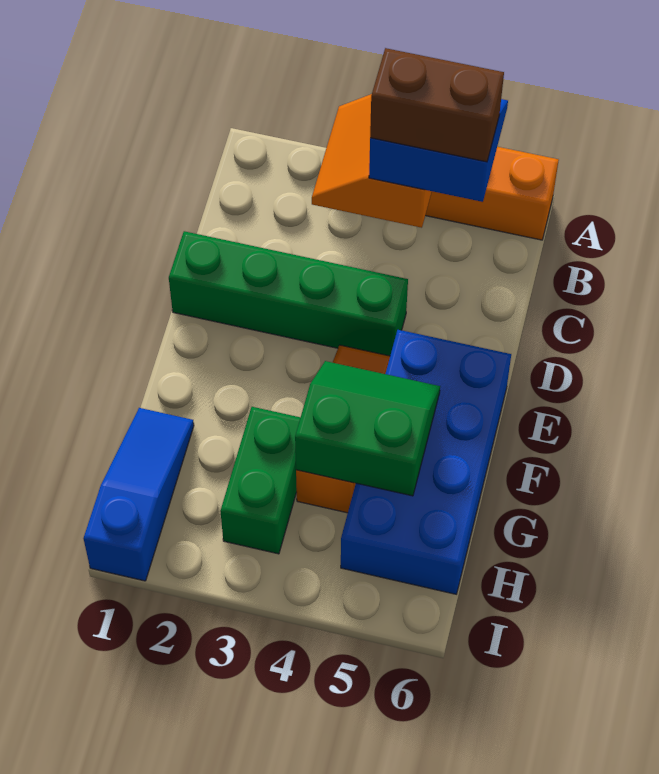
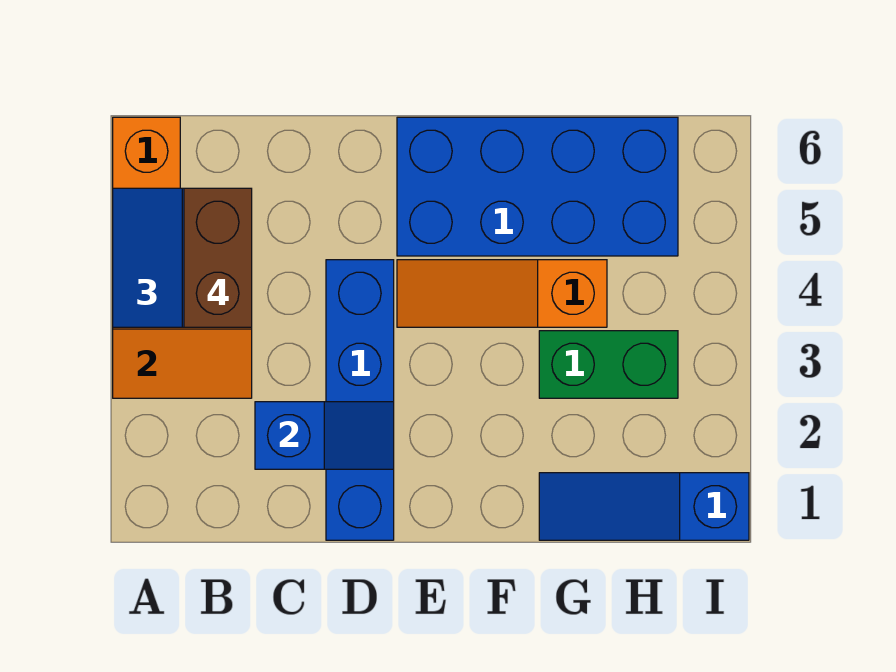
none -> blue 1x2 slope [255,402,394,469]
green 1x4 brick [169,231,408,356] -> blue 1x4 brick [326,260,394,540]
green 2x2 slope [295,361,440,496] -> none

